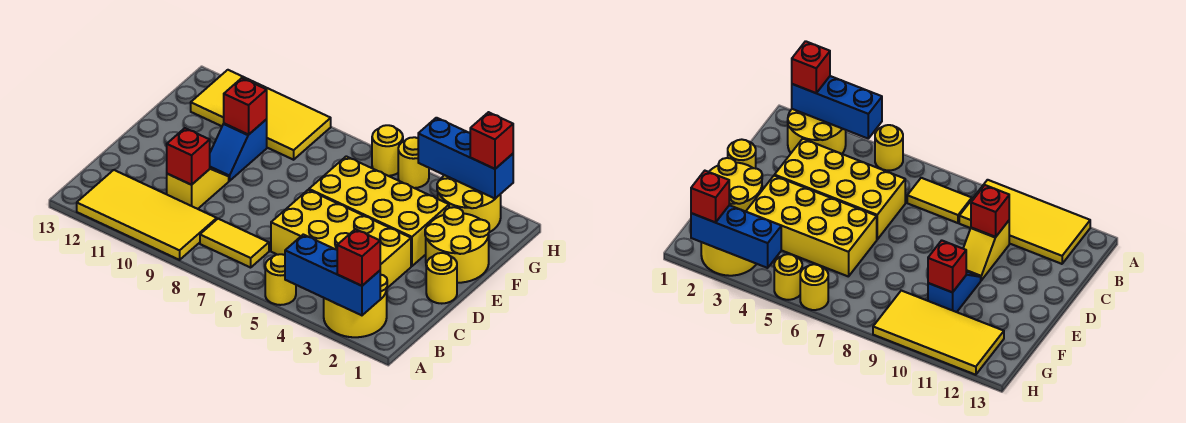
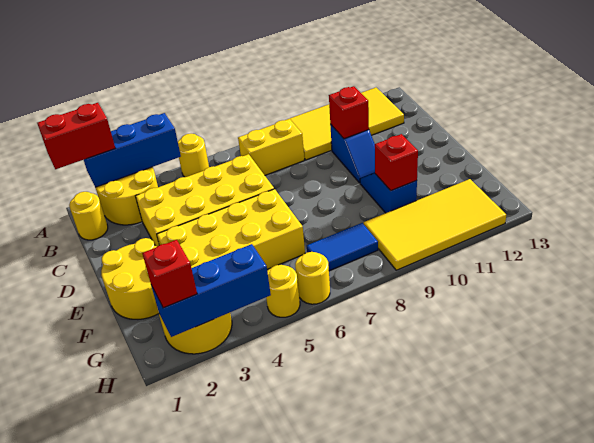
red 1x1 brick [337,229,380,286] -> red 1x2 brick [37,103,115,169]
yellow 1x2 tile [200,219,269,268] -> yellow 1x2 brick [238,119,304,175]
yellow 1x2 slope [167,168,229,209] -> blue 1x2 slope [330,124,375,183]
yellow 1x1 round brick [426,253,457,304] -> yellow 1x1 round brick moved to [69,192,108,240]
none -> blue 1x2 tile [307,223,378,271]

